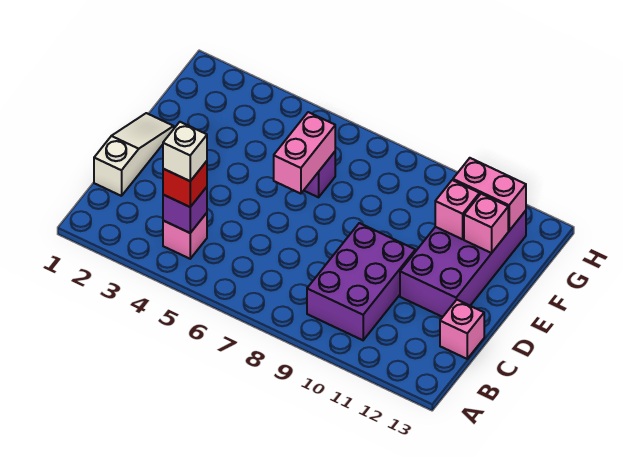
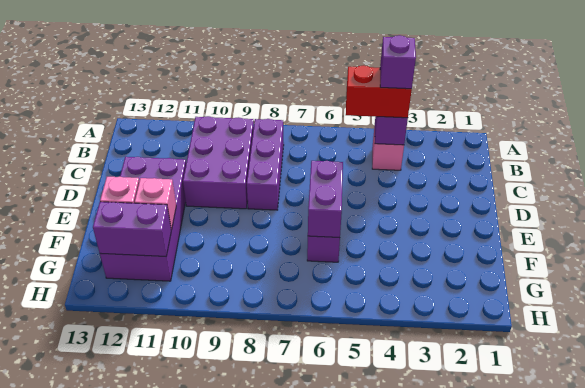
red 1x1 brick [163,161,207,207] -> red 1x2 brick [346,65,412,118]
white 1x1 brick [163,122,207,181] -> purple 1x1 brick [380,35,416,89]
none -> purple 1x3 brick [247,119,284,210]
white 1x3 slope [94,113,174,196] -> none
pink 1x1 brick [440,300,484,359] -> none
pink 1x2 brick [274,112,335,194] -> purple 1x2 brick [308,161,343,238]
pink 1x2 brick [453,158,526,231] -> purple 1x2 brick [93,202,171,256]

